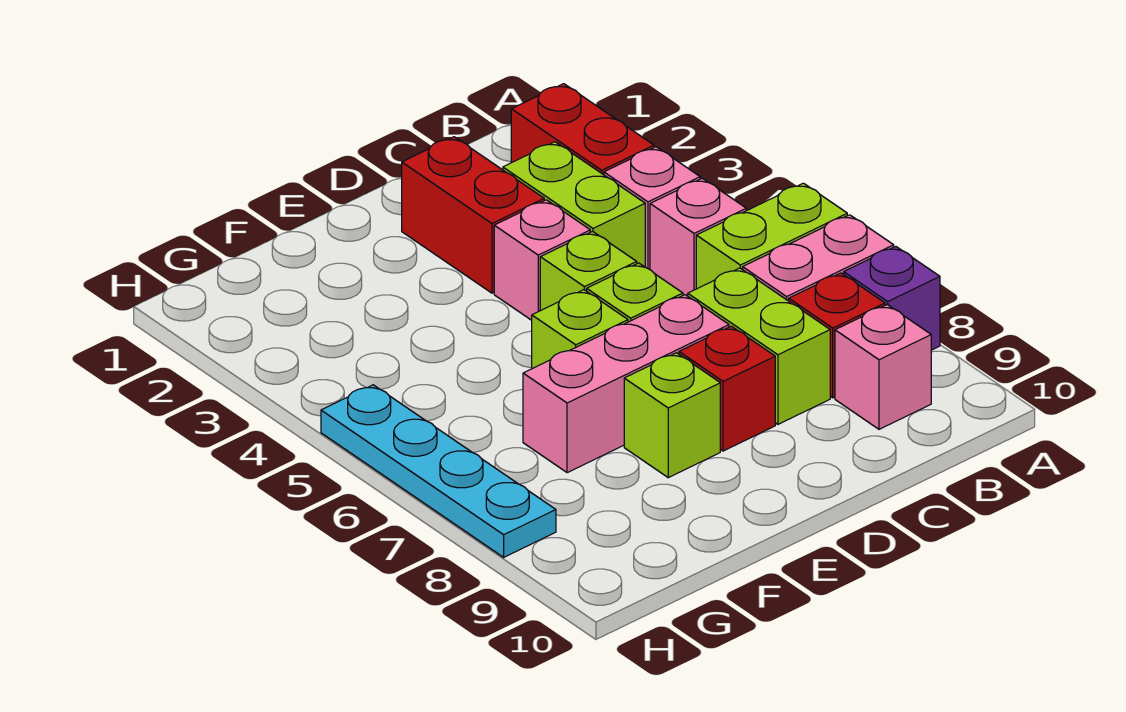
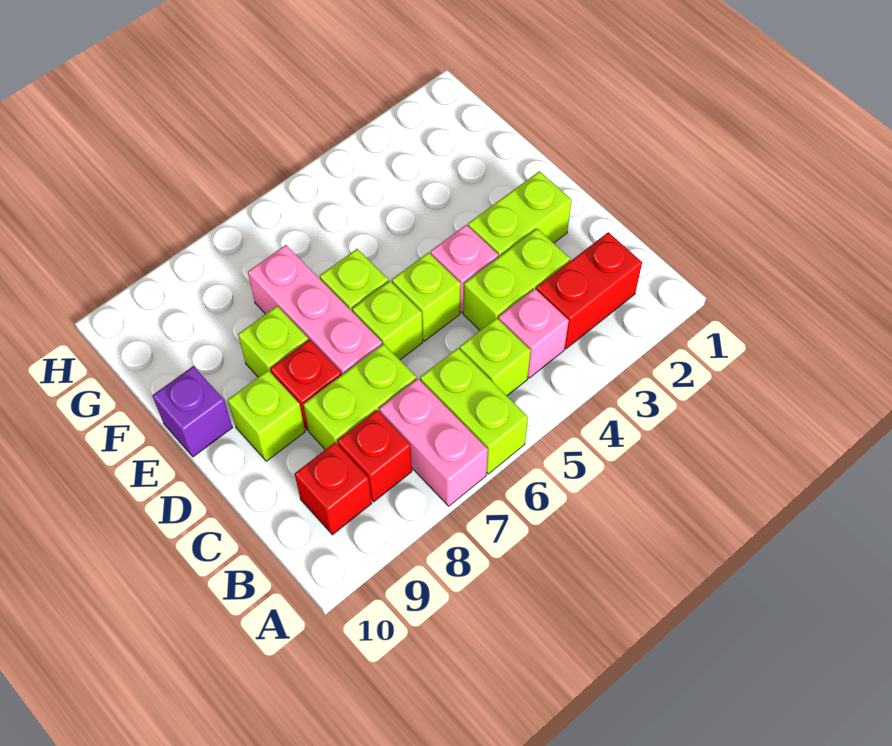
purple 1x1 brick [844,247,940,350] -> purple 1x1 brick moved to [152,366,232,457]
pink 1x1 brick [650,178,746,296] -> lime 1x1 brick [460,318,531,396]
pink 1x1 brick [835,305,931,429] -> red 1x1 brick [294,442,372,535]
red 1x2 brick [402,137,544,293] -> lime 1x2 brick [468,171,572,257]
none -> lime 1x1 brick [228,370,305,461]
cyan 1x4 plate [321,385,556,557] -> none

